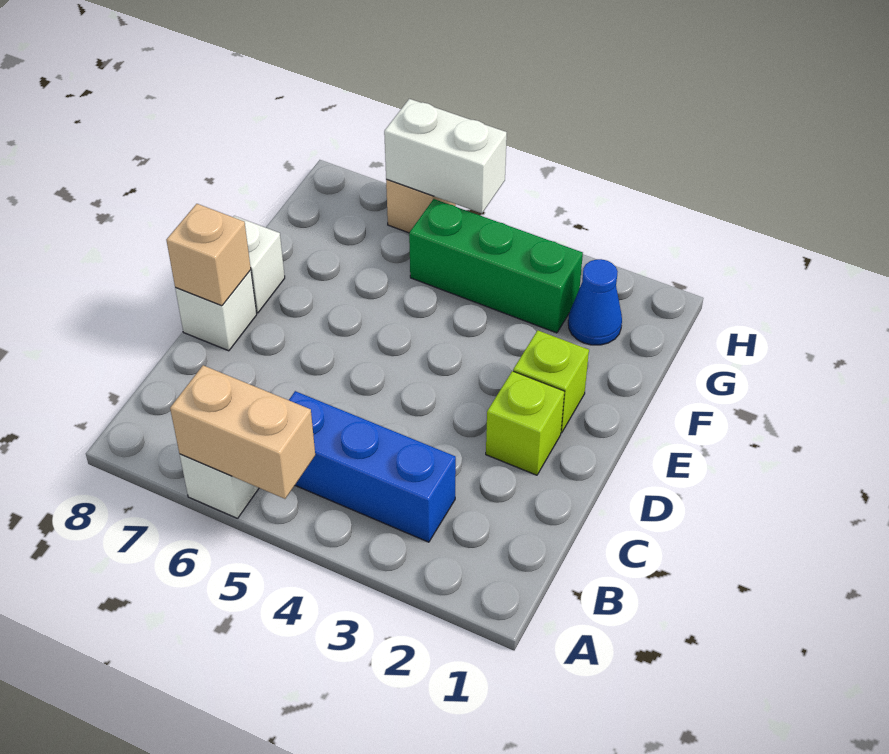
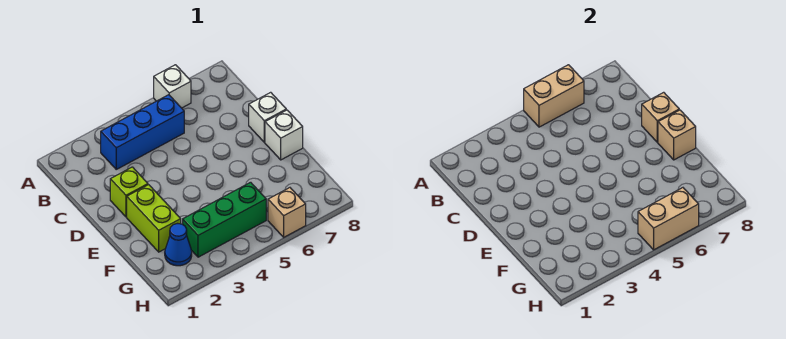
lime 1x1 brick [513,331,589,433] -> lime 1x2 brick [127,185,181,252]
none -> tan 1x1 brick [658,110,696,160]
white 1x2 brick [384,99,507,213] -> tan 1x2 brick [638,188,699,250]

